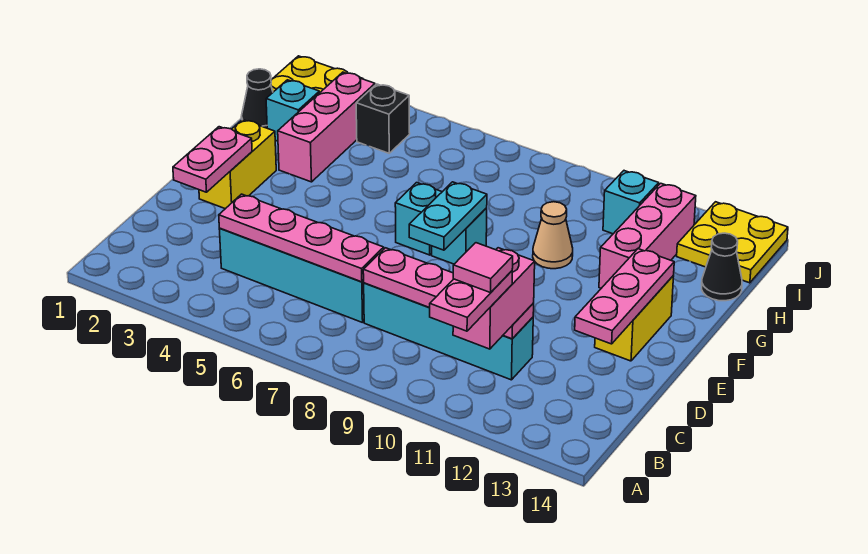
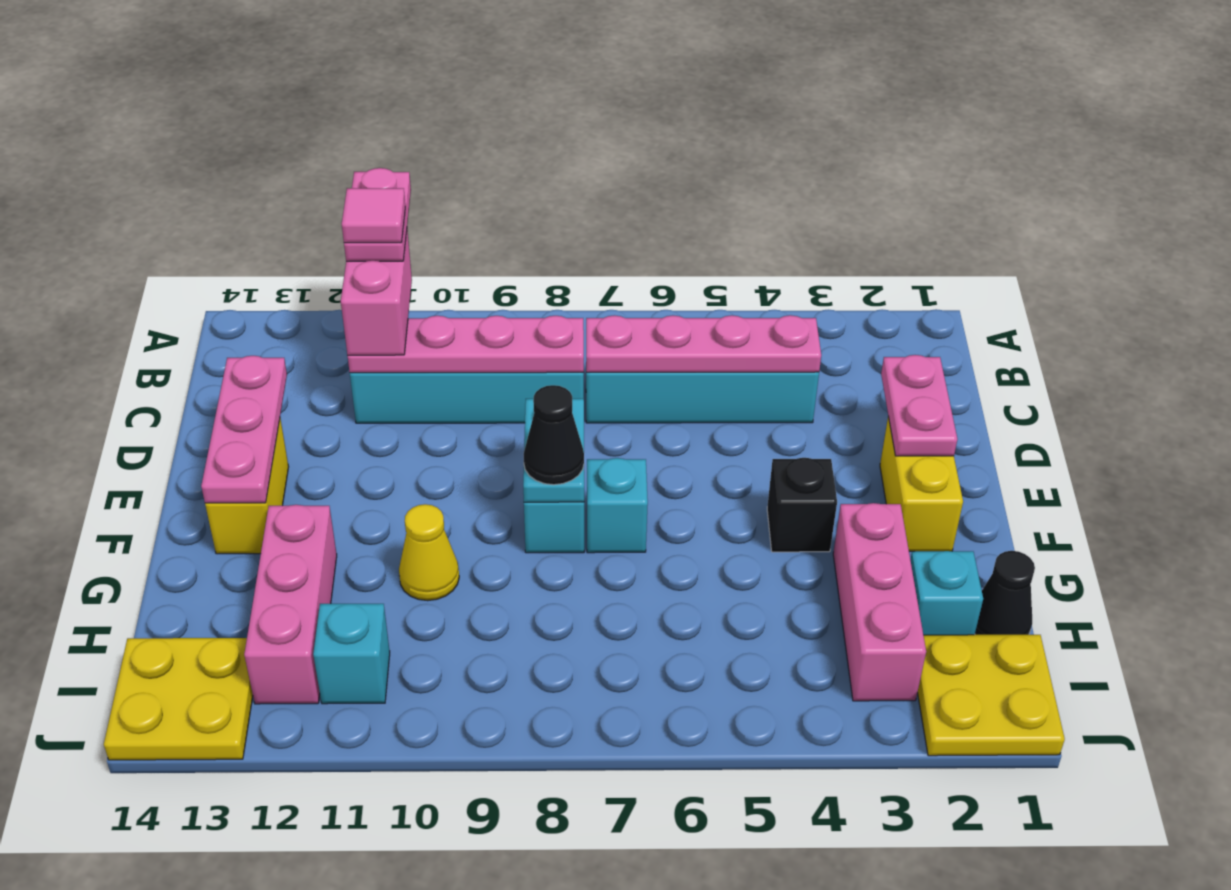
tan 1x1 cone [533,202,573,269] -> yellow 1x1 cone [399,504,459,601]
black 1x1 cone [702,233,742,301] -> black 1x1 cone moved to [524,385,584,485]
black 1x1 brick [356,84,410,153] -> black 1x1 brick moved to [767,458,837,552]

